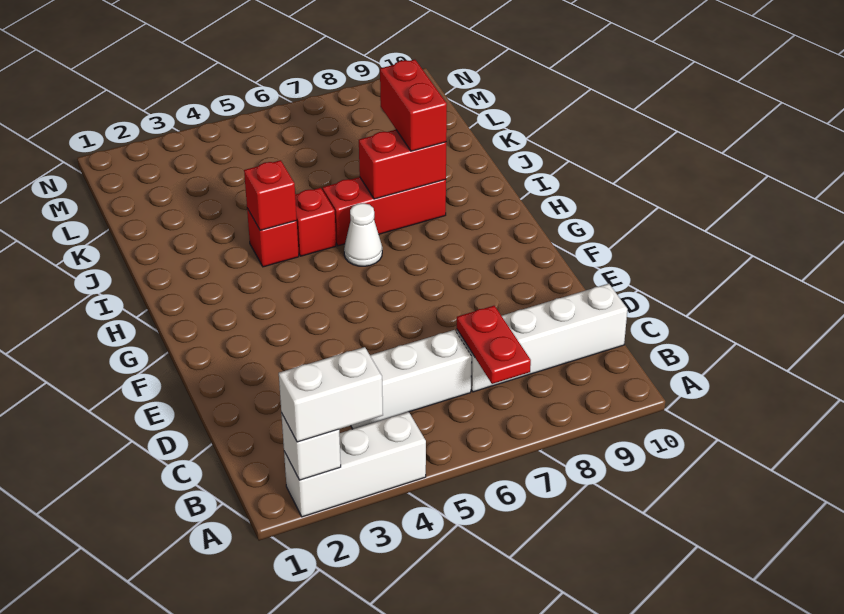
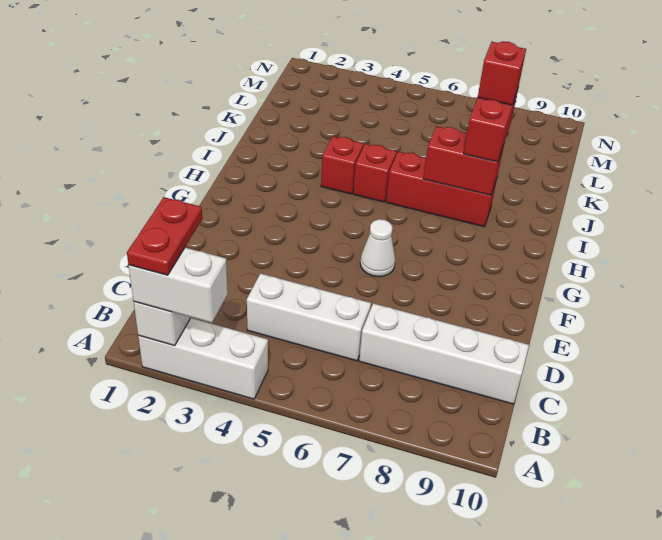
red 1x2 plate [457,306,531,384] -> red 1x2 plate moved to [127,197,202,275]
white 1x1 cone [344,203,382,266] -> white 1x1 cone moved to [360,219,395,277]
red 1x1 brick [244,160,297,231] -> red 1x1 brick moved to [478,41,526,105]

